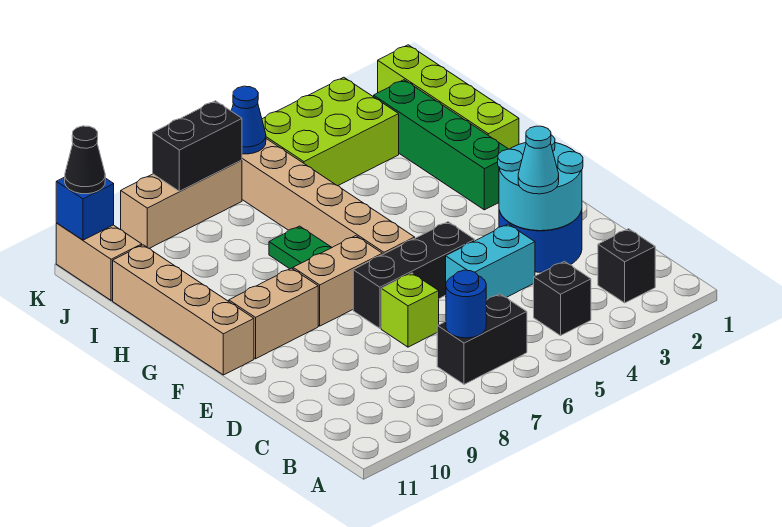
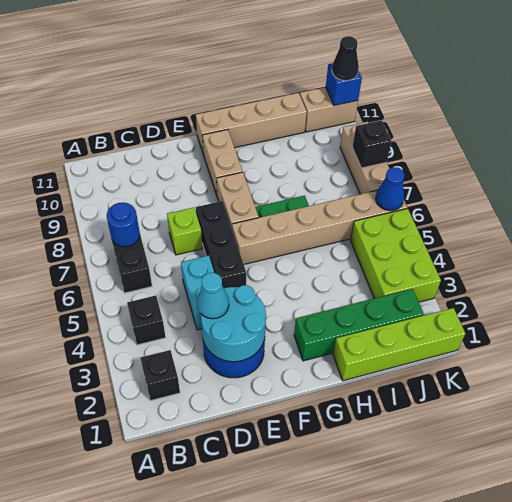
black 1x2 brick [153,101,242,191] -> black 1x1 brick [352,120,391,168]

